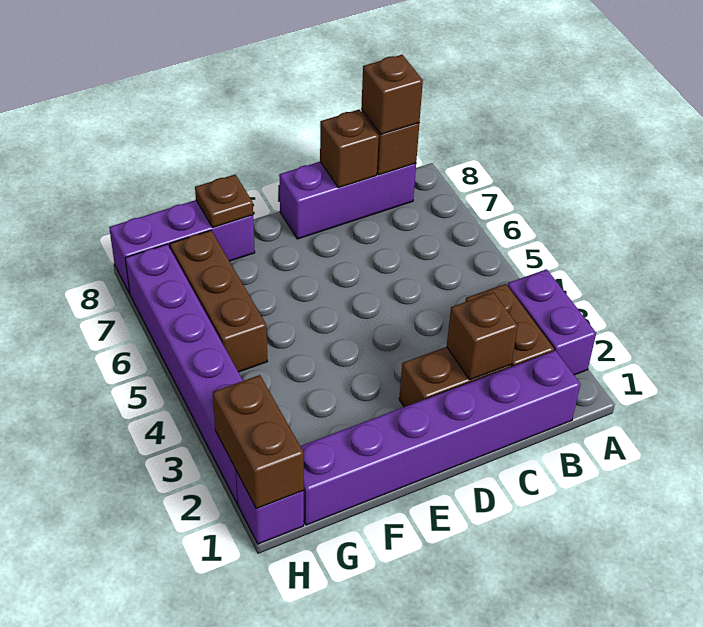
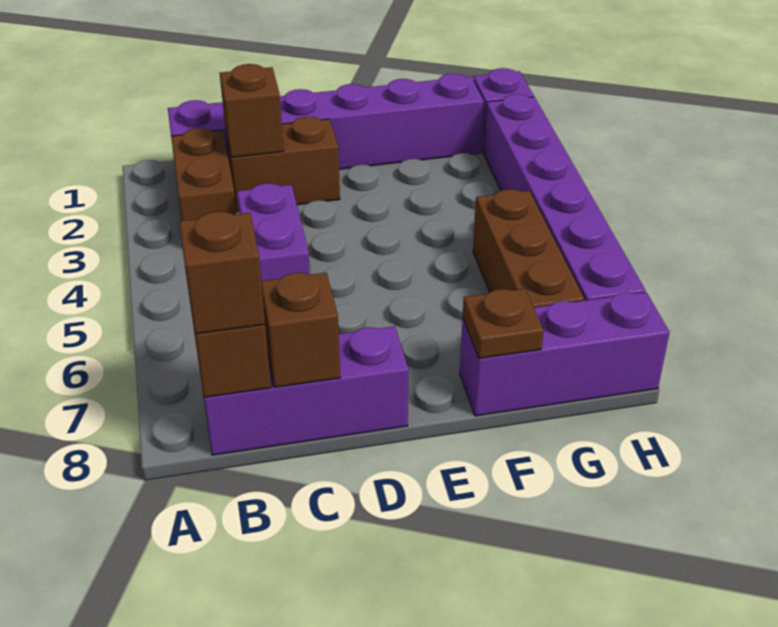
purple 1x2 brick [507,269,596,375] -> purple 1x2 brick moved to [237,183,310,281]
brown 1x2 brick [213,375,304,508] -> none

